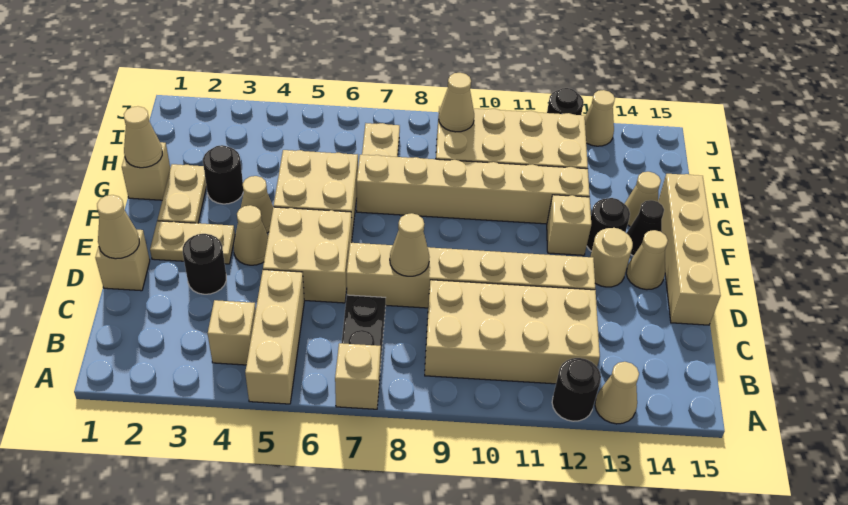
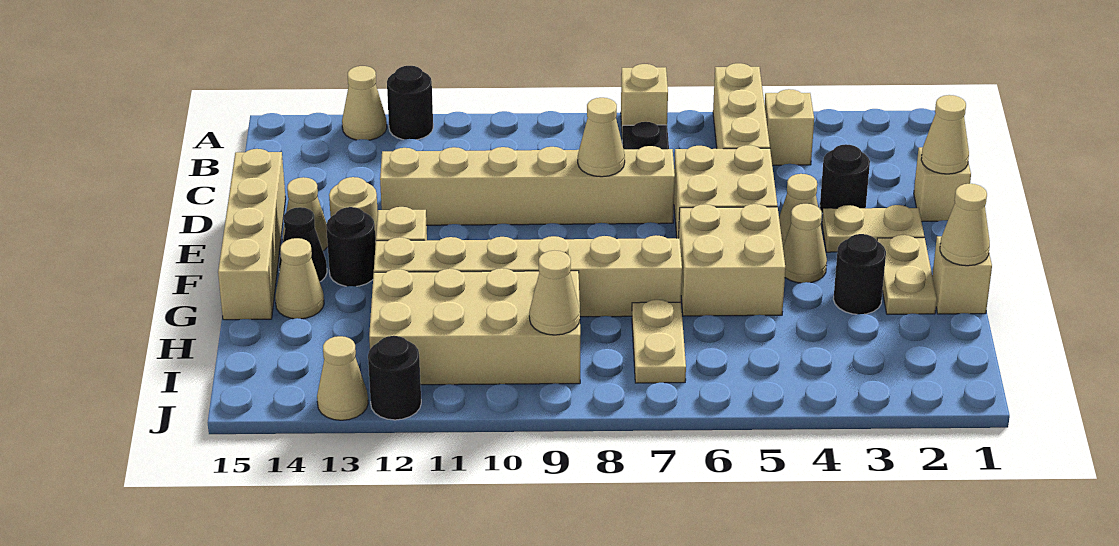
tan 2x4 brick [425,280,600,384] -> none

